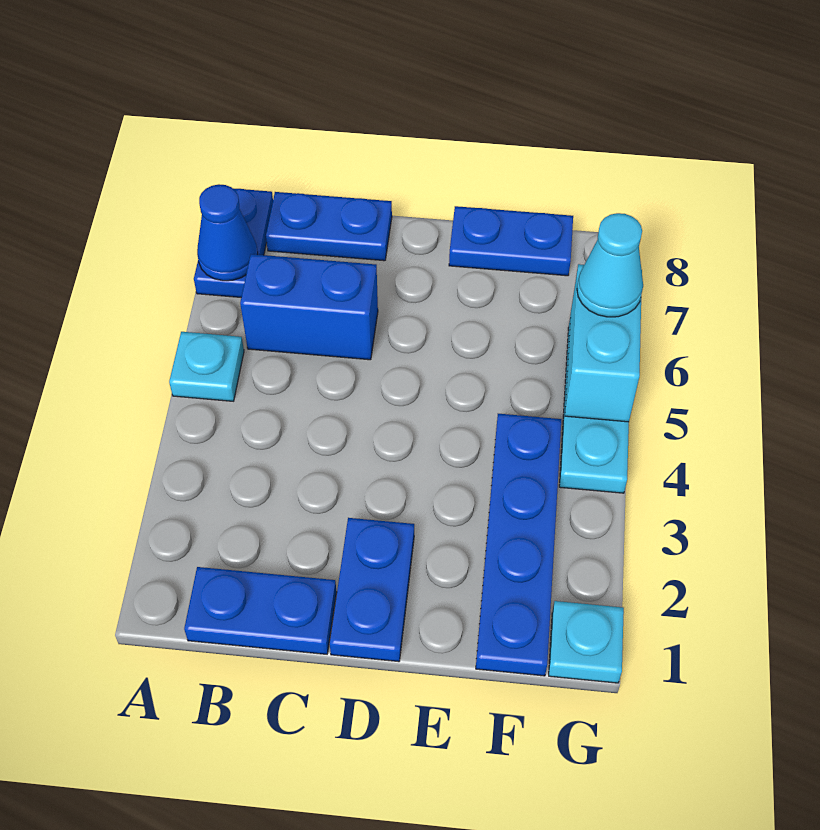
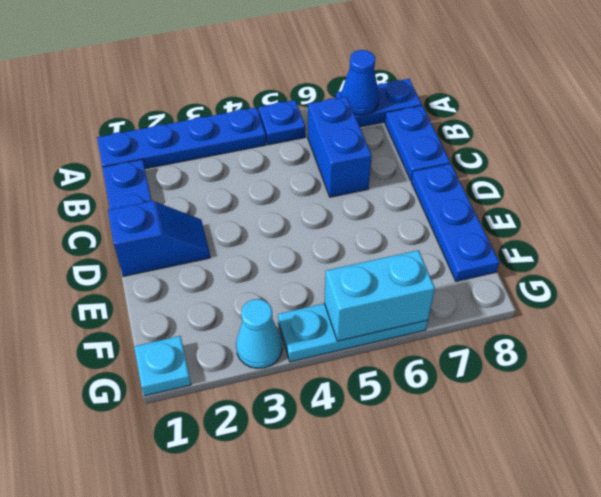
cyan 1x1 plate [169,332,244,401] -> blue 1x1 plate [259,100,306,145]
blue 1x2 plate [330,518,414,662] -> blue 1x2 slope [108,201,210,276]
blue 1x2 plate [449,206,573,276] -> blue 1x3 plate [411,164,499,281]
blue 1x4 plate [476,414,561,676] -> blue 1x4 plate moved to [97,107,266,169]
cyan 1x1 cone [577,213,643,317] -> cyan 1x1 cone moved to [236,299,282,369]

